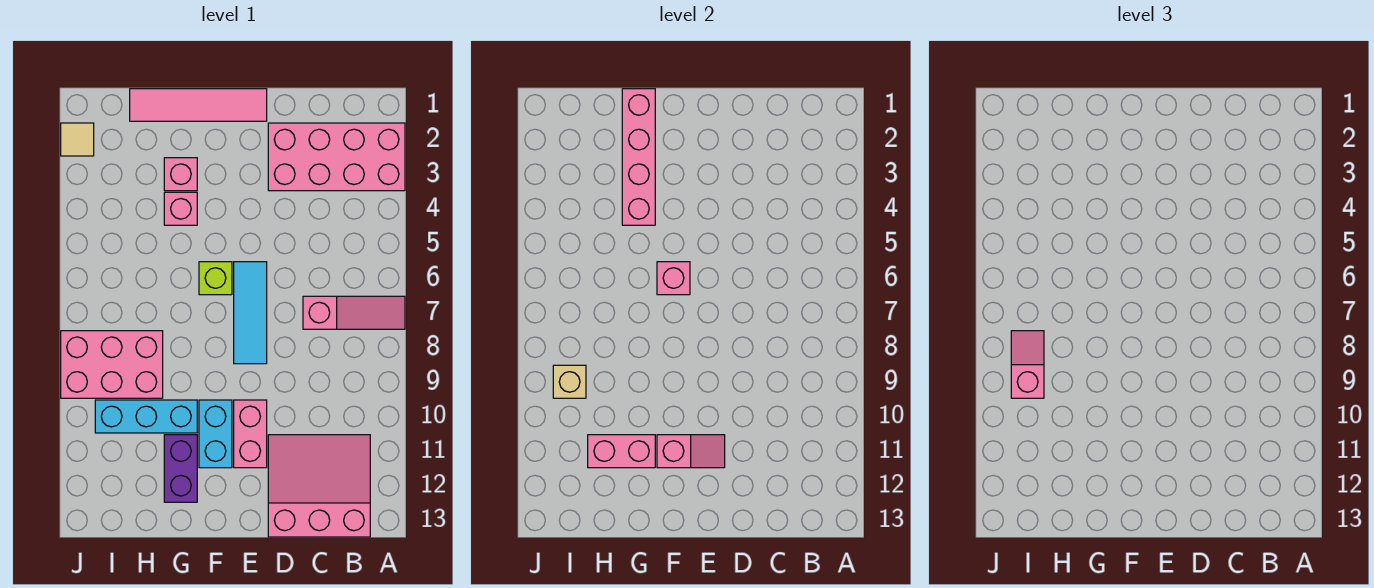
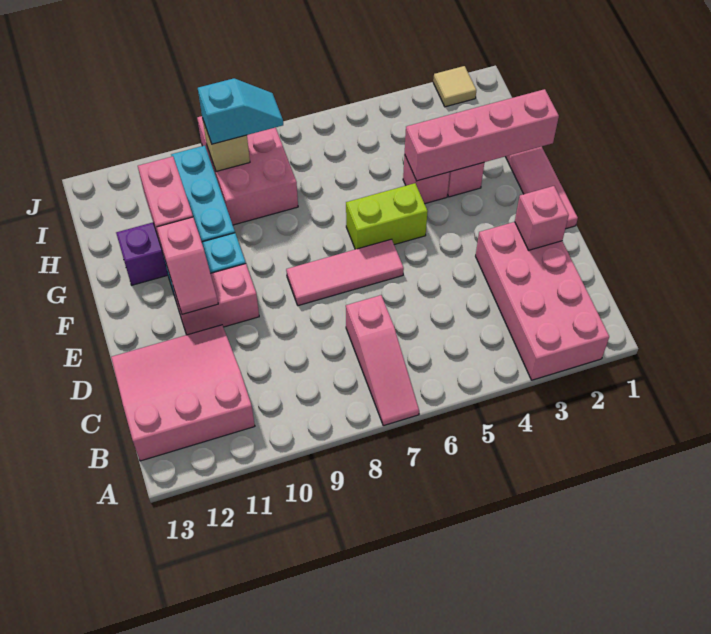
pink 3x3 slope [268,435,370,537] -> pink 3x3 slope turned to [111,325,255,461]
cyan 1x3 tile [234,262,267,364] -> pink 1x3 tile [286,239,404,306]
lime 1x1 brick [199,262,232,295] -> lime 1x2 brick [346,183,428,249]
pink 1x1 brick [657,262,690,295] -> pink 1x1 brick moved to [515,186,569,250]
pink 1x2 slope [1011,331,1044,398] -> cyan 1x2 slope [198,78,283,144]

